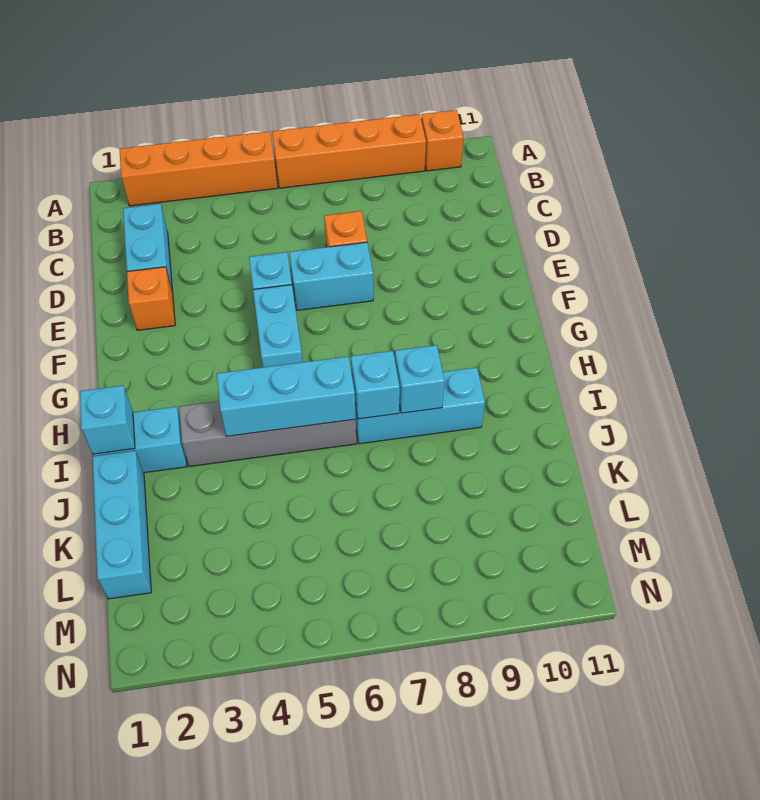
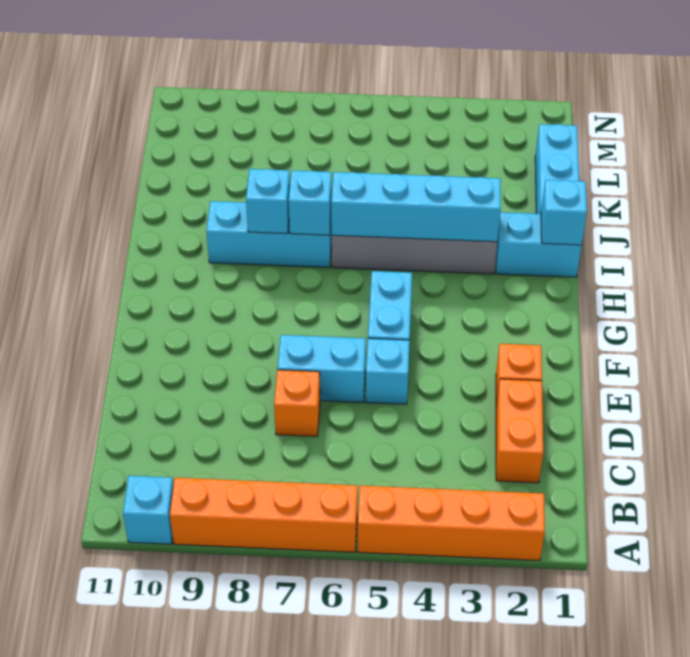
orange 1x1 brick [421,110,463,171] -> cyan 1x1 brick [123,476,173,544]
cyan 1x2 brick [123,204,173,292] -> orange 1x2 brick [496,379,543,483]
cyan 1x3 brick [217,357,356,436] -> cyan 1x4 brick [331,172,501,242]

